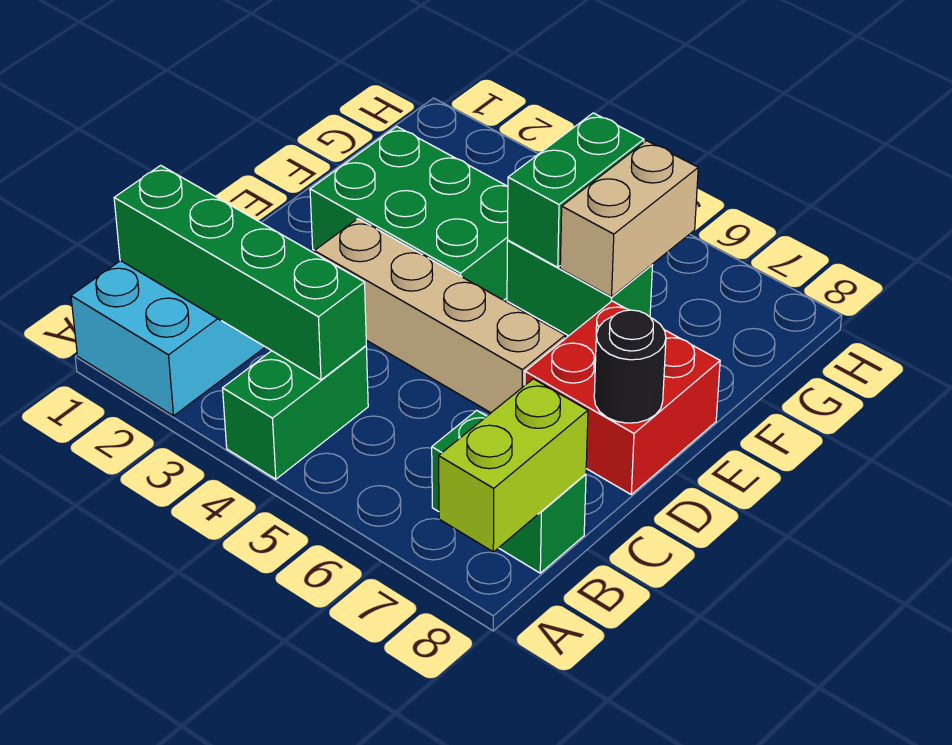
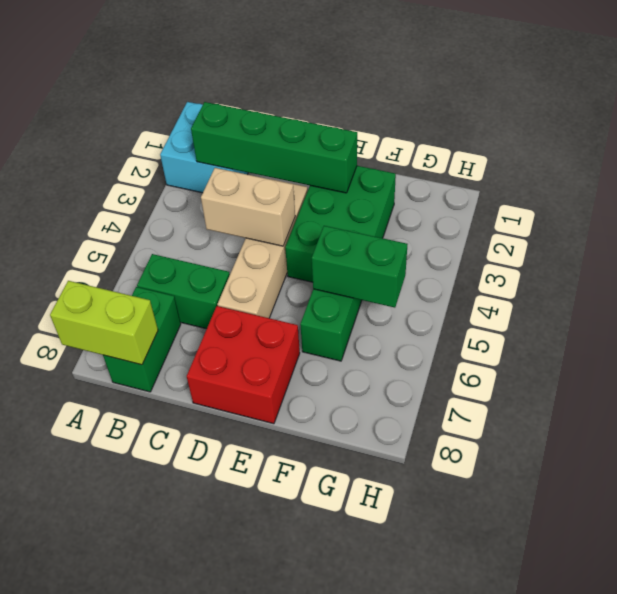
green 1x2 brick [223,346,368,479] -> green 1x2 brick moved to [137,254,230,329]
green 1x4 brick [114,165,366,380] -> green 1x4 brick turned to [191,102,357,193]
black 1x1 round brick [594,310,666,423] -> none
tan 1x2 brick [560,141,698,297] -> tan 1x2 brick moved to [201,168,295,246]

